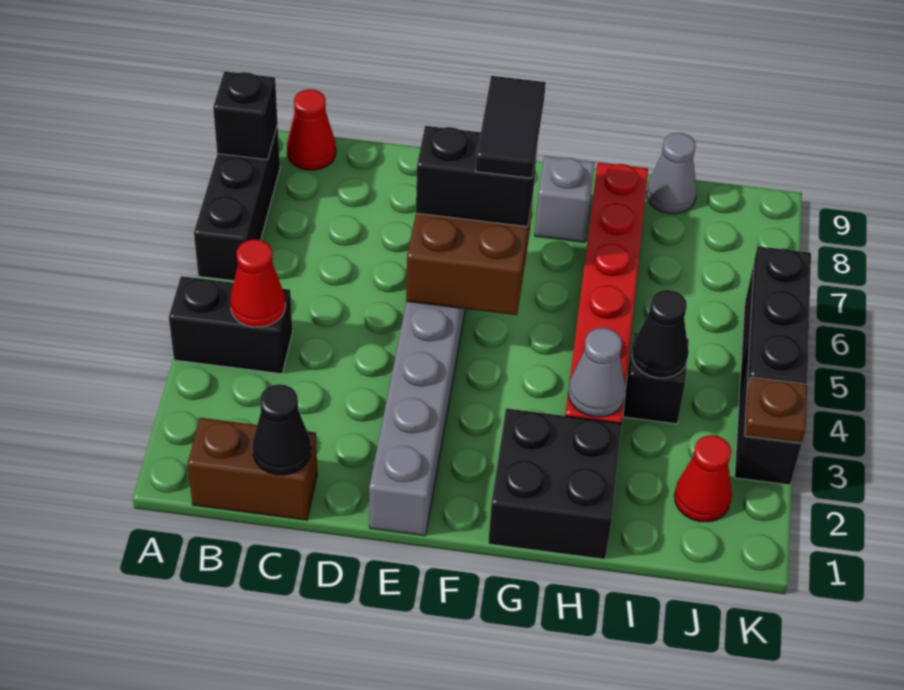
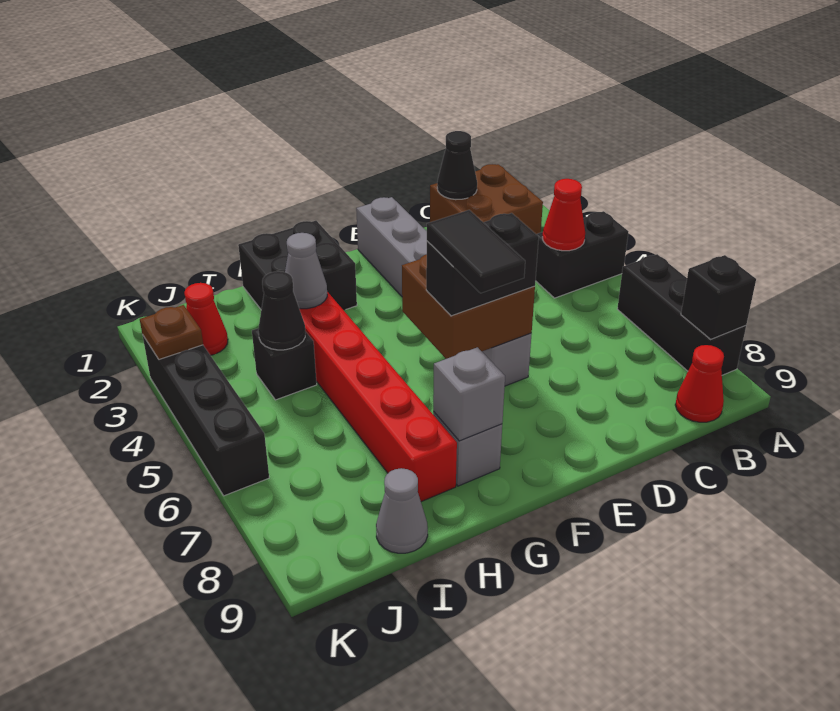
brown 1x2 brick [188,418,317,520] -> brown 2x2 brick [430,164,543,234]
none -> grey 1x1 brick [433,347,505,441]
black 1x3 plate [747,246,811,389] -> none

